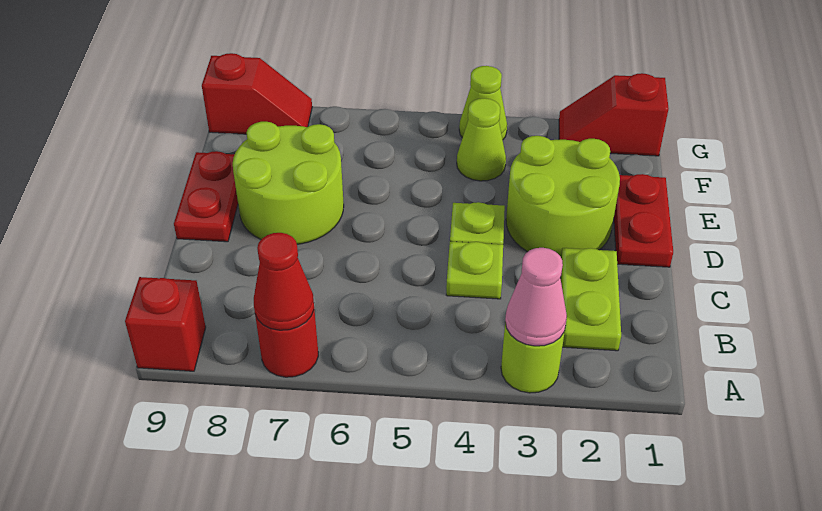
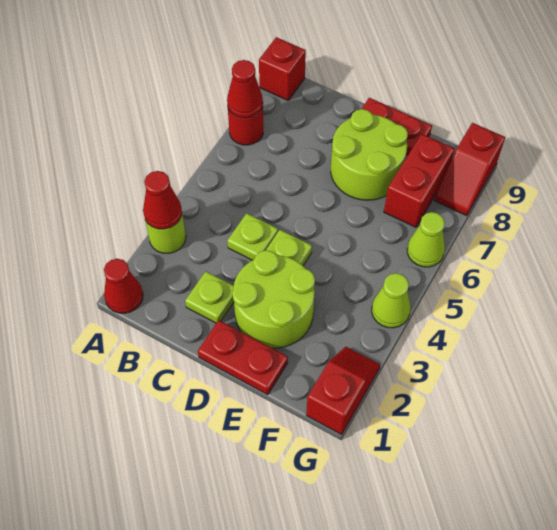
none -> red 1x1 cone [104,259,143,313]
pink 1x1 cone [505,248,567,346] -> red 1x1 cone [143,171,182,229]
lime 1x2 plate [561,248,621,351] -> lime 1x1 plate [185,271,234,323]
lime 1x1 cone [457,98,506,181] -> lime 1x1 cone moved to [407,212,445,267]
none -> red 1x2 brick [384,134,454,227]

